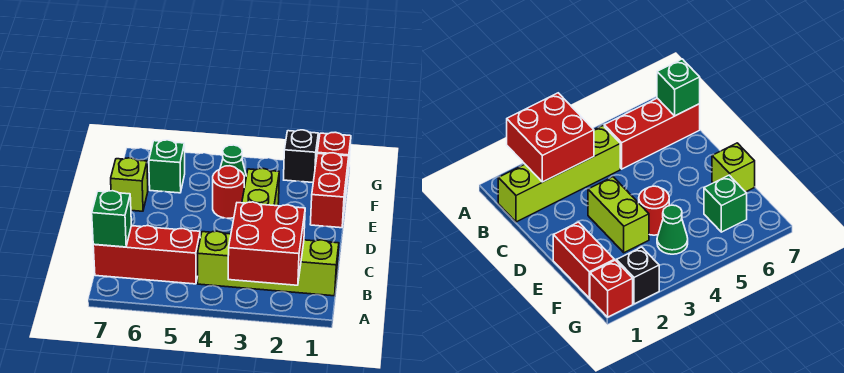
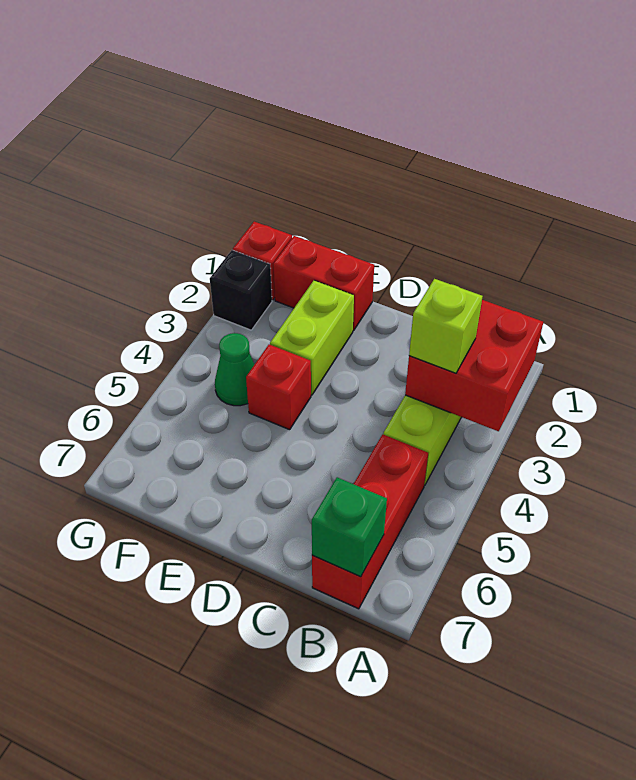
lime 1x2 brick [242,168,279,206] -> lime 1x2 brick turned to [270,280,354,395]
red 1x1 round brick [213,166,244,218] -> red 1x1 brick [246,344,311,430]
lime 1x1 brick [111,158,148,211] -> lime 1x1 brick moved to [409,279,483,373]
green 1x1 brick [149,140,185,193] -> none

